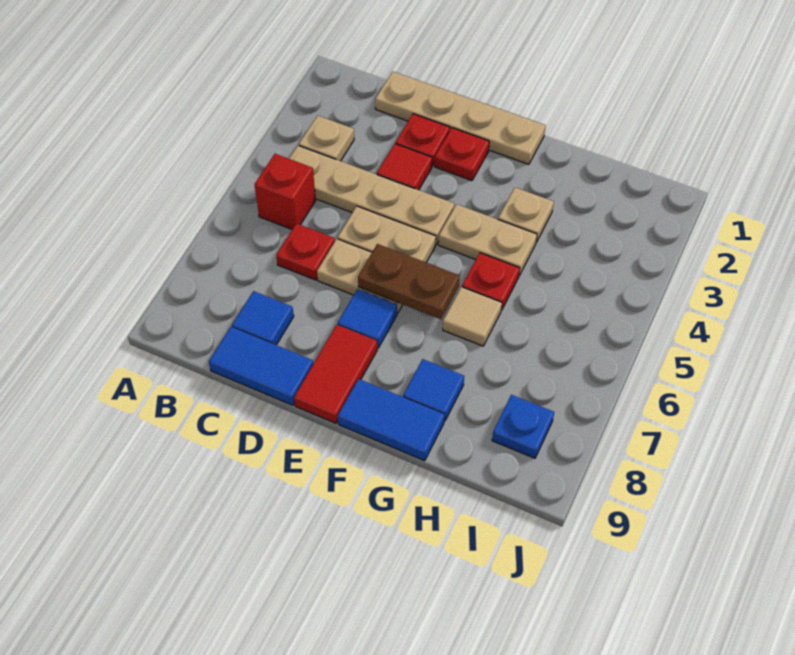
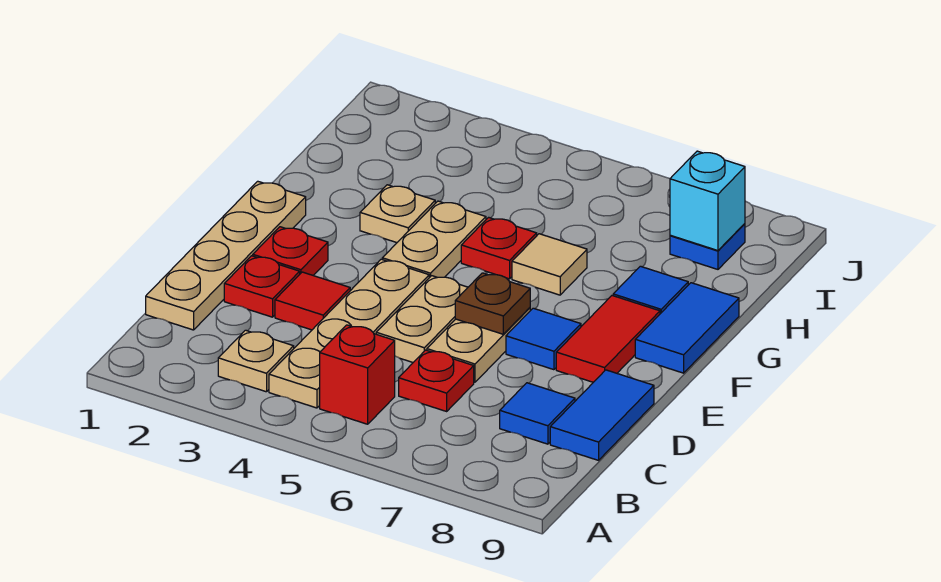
brown 1x2 plate [358,244,460,319] -> brown 1x1 plate [455,273,530,334]
red 1x2 tile [294,325,377,423] -> red 1x2 tile turned to [556,296,660,382]
none -> cyan 1x1 brick [670,151,745,251]

